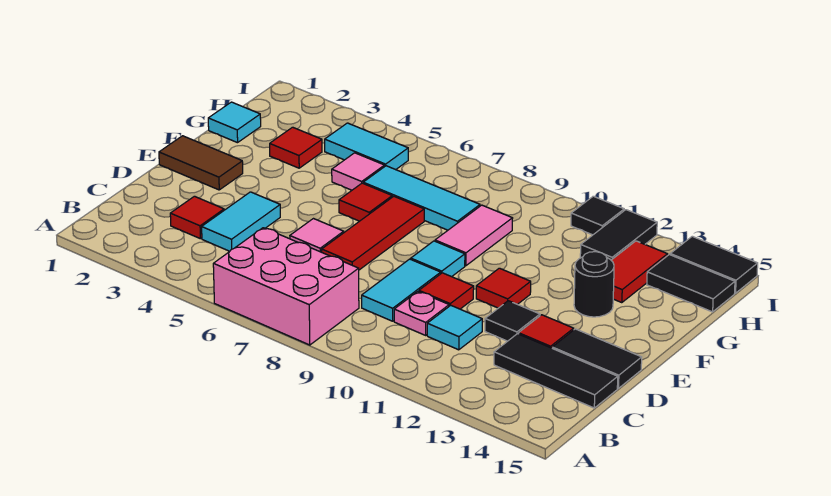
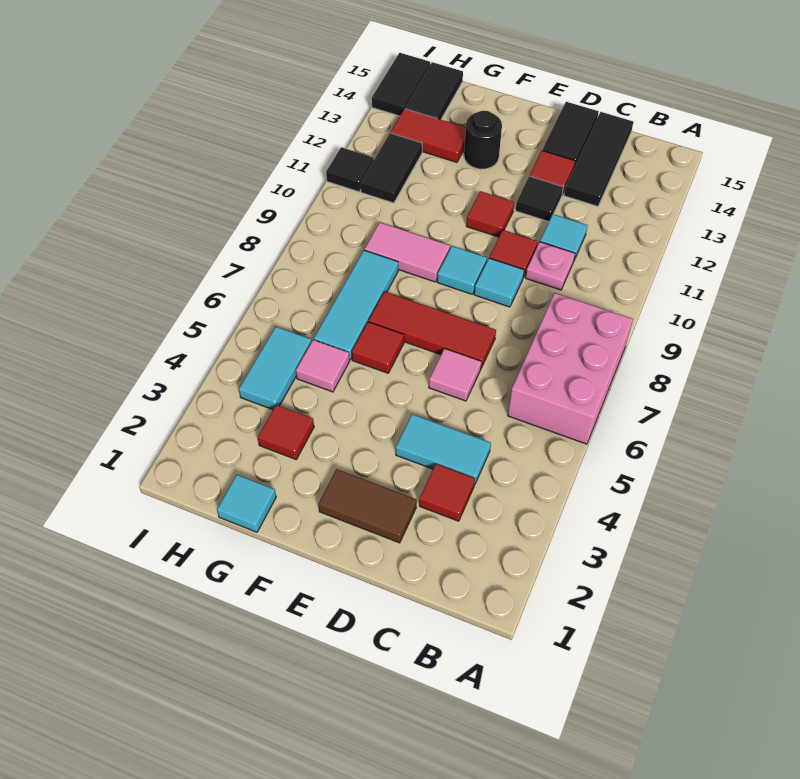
cyan 1x2 tile [362,259,441,321] -> cyan 1x1 tile [474,258,524,307]
brown 1x2 tile [159,136,243,190] -> brown 1x2 tile turned to [318,469,417,543]
black 1x2 tile [580,210,657,260] -> black 1x2 tile turned to [361,133,422,203]

